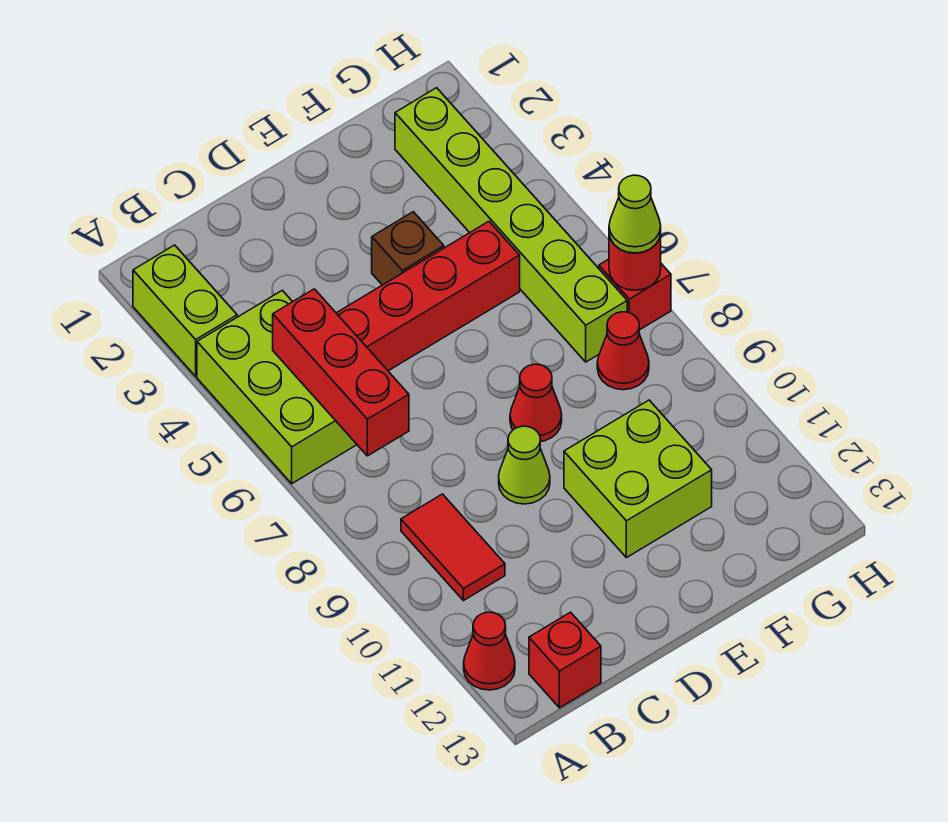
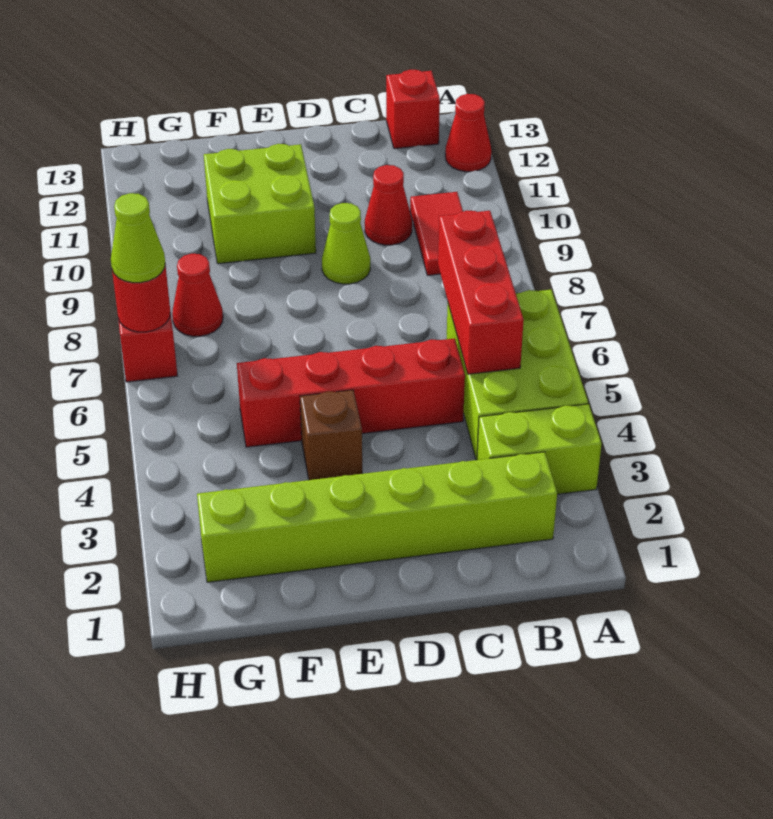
lime 1x2 brick [133,245,237,376] -> lime 1x2 brick turned to [477,404,602,494]
red 1x1 cone [510,364,562,442] -> red 1x1 cone moved to [365,165,412,245]
lime 1x6 brick [395,88,627,362] -> lime 1x6 brick turned to [197,452,557,582]

